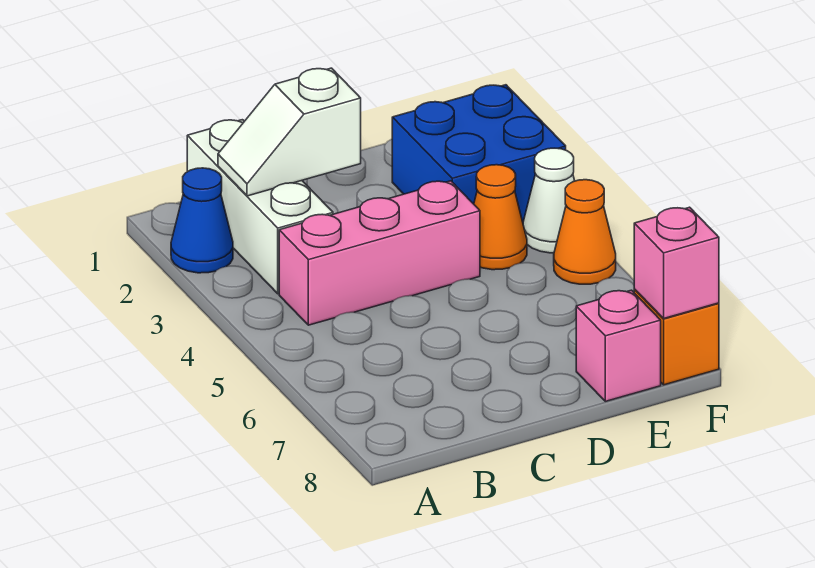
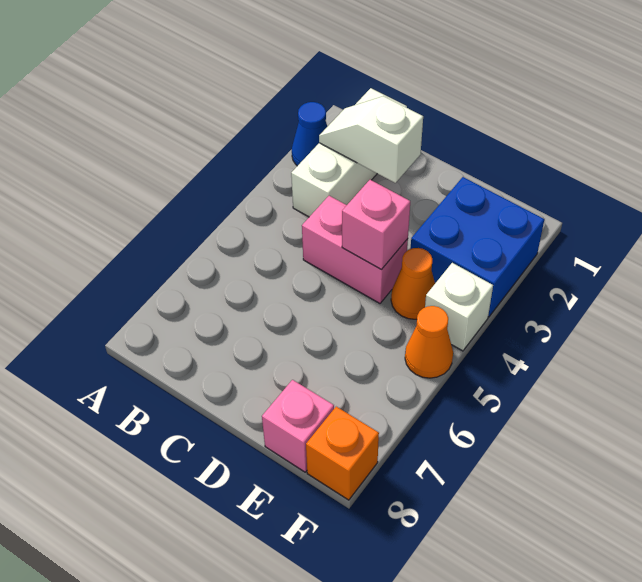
pink 1x3 brick [279,181,480,325] -> pink 1x2 brick [302,196,408,303]
white 1x1 cone [523,148,575,253] -> white 1x1 brick [425,263,493,351]
pink 1x1 brick [634,207,719,318] -> pink 1x1 brick moved to [342,180,410,270]

